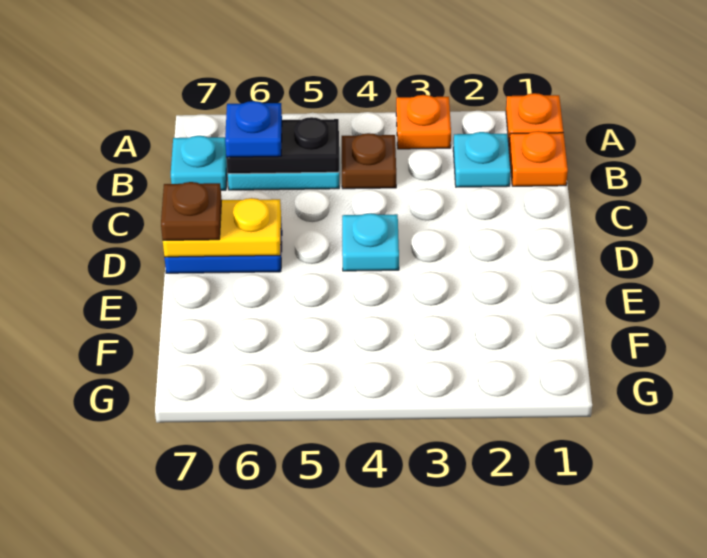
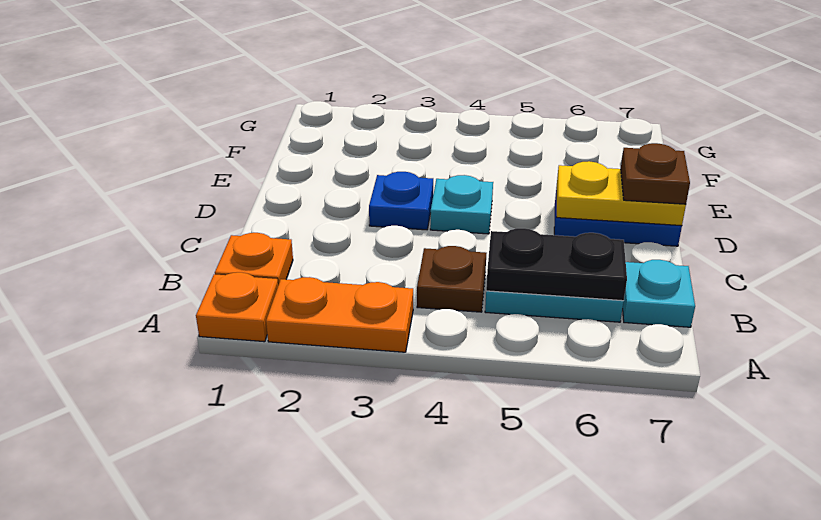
orange 1x1 plate [396,95,451,149] -> orange 1x2 plate [266,277,413,352]
cyan 1x1 plate [453,132,511,187] -> none
blue 1x1 plate [225,101,282,157] -> blue 1x1 plate moved to [369,172,433,230]

